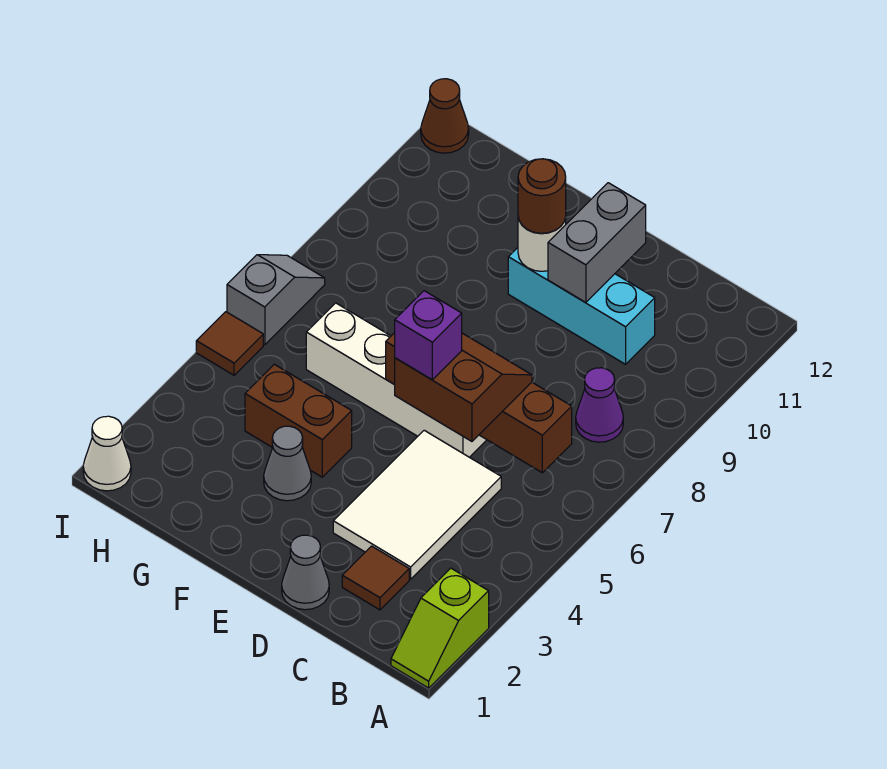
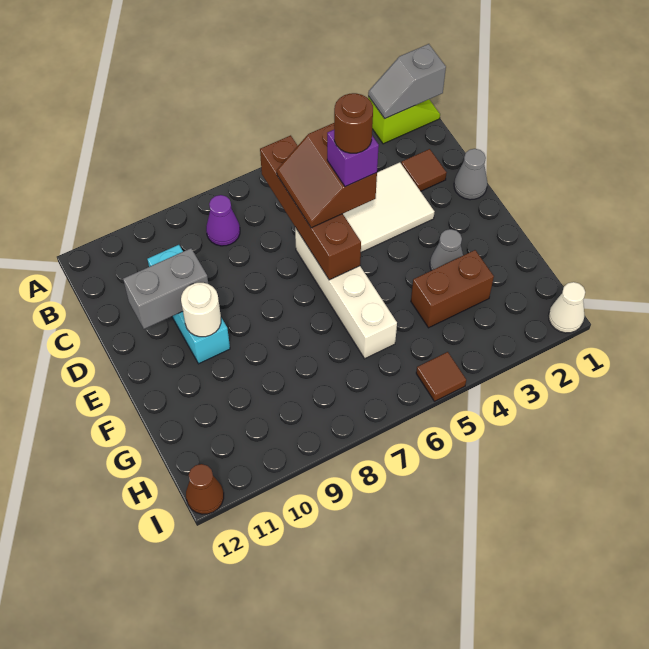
brown 1x1 round brick [518,159,566,233] -> brown 1x1 round brick moved to [334,93,373,153]
brown 1x2 brick [245,364,352,477] -> brown 1x2 brick turned to [411,250,494,328]
grey 1x2 slope [227,255,325,345] -> grey 1x2 slope moved to [368,44,446,118]

